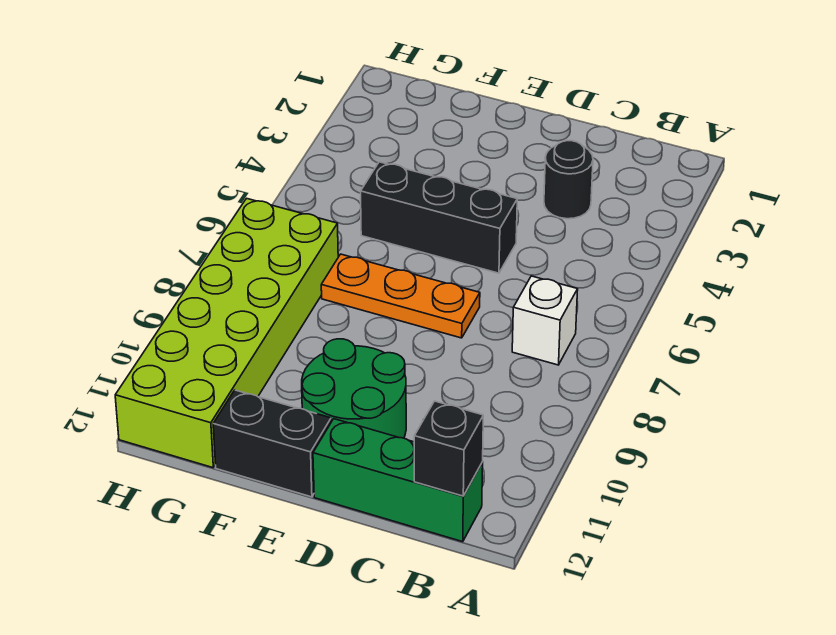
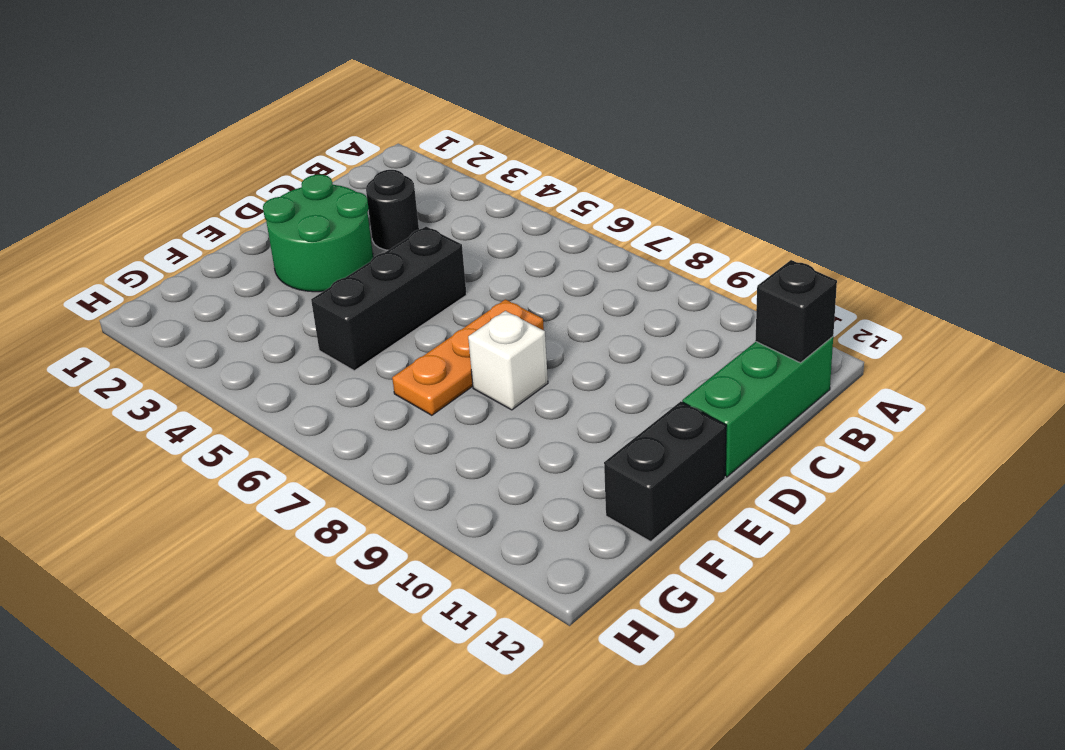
white 1x1 brick [512,276,578,365] -> white 1x1 brick moved to [468,311,548,410]
green 2x2 round brick [302,339,406,438] -> green 2x2 round brick moved to [263,175,373,292]
lime 2x6 brick [115,198,338,468] -> none

